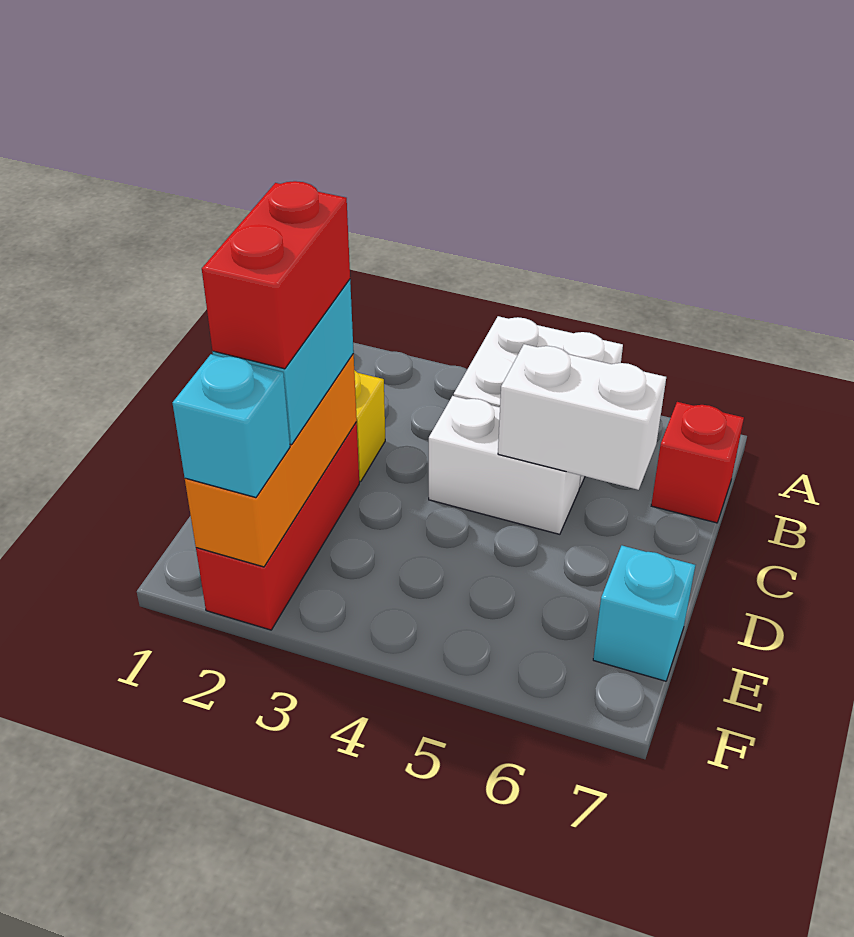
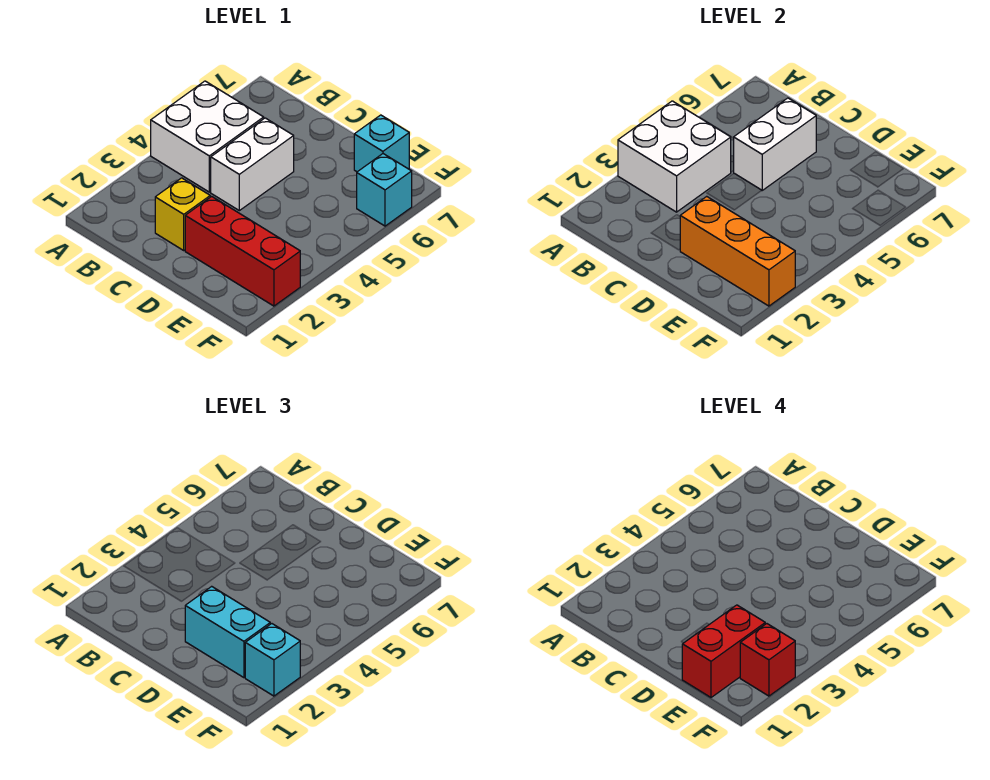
none -> white 2x2 brick [618,101,731,212]
red 1x1 brick [651,402,744,523] -> red 1x1 brick moved to [740,624,795,696]
red 1x2 brick [202,181,350,369] -> red 1x2 brick turned to [682,605,765,697]
none -> cyan 1x1 brick [357,154,412,226]

